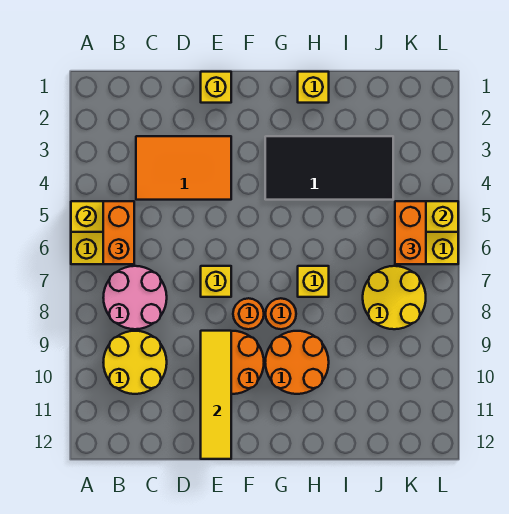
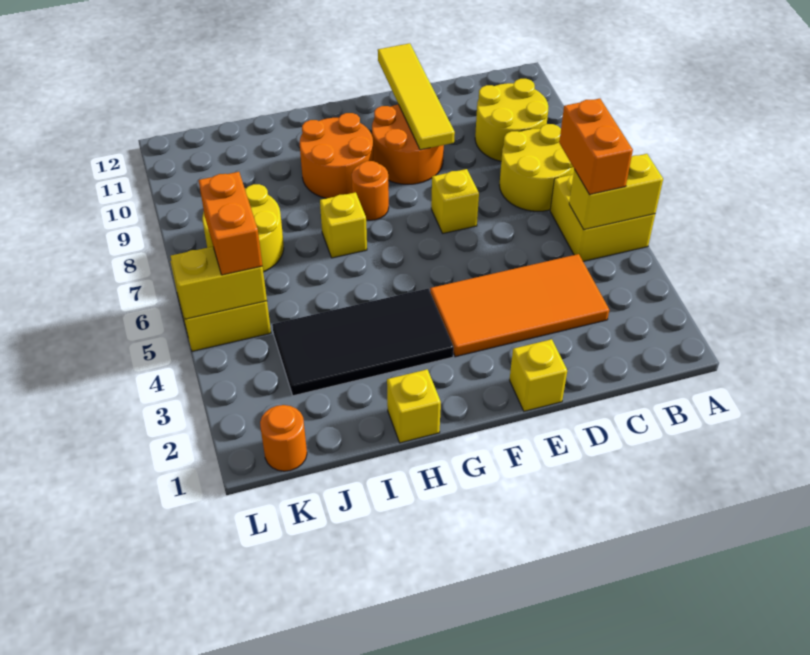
pink 2x2 round brick [103,266,167,329] -> yellow 2x2 round brick [499,124,574,211]
orange 2x3 tile [136,136,231,200] -> orange 2x4 tile [430,254,609,357]
orange 1x1 round brick [233,298,264,329] -> orange 1x1 round brick moved to [260,405,307,471]

